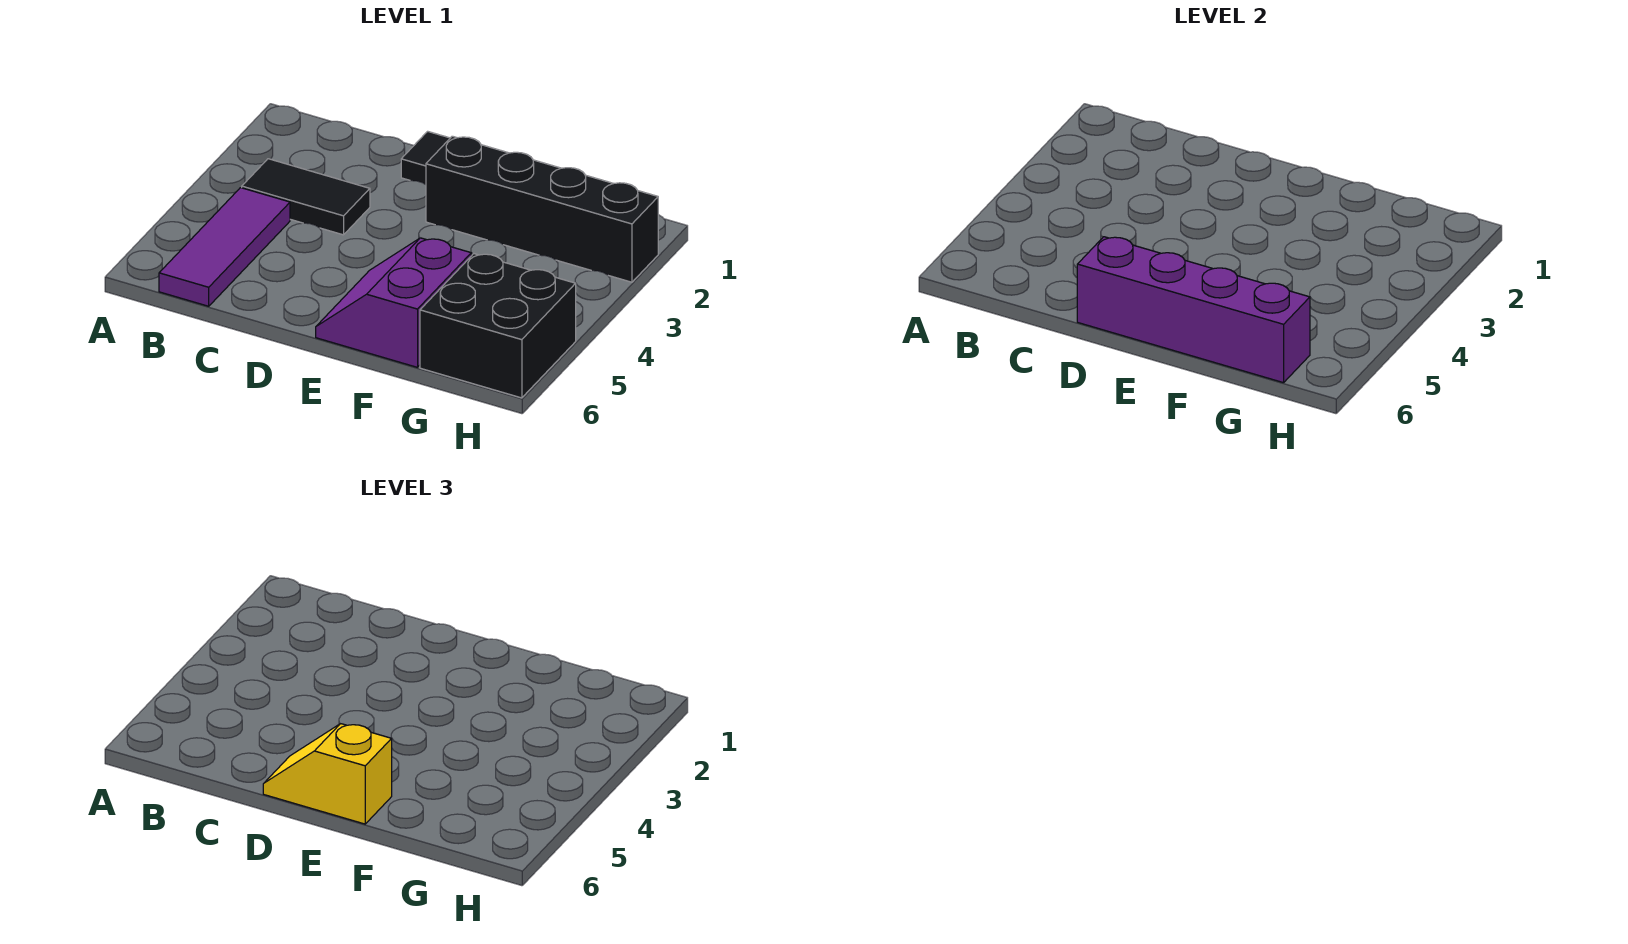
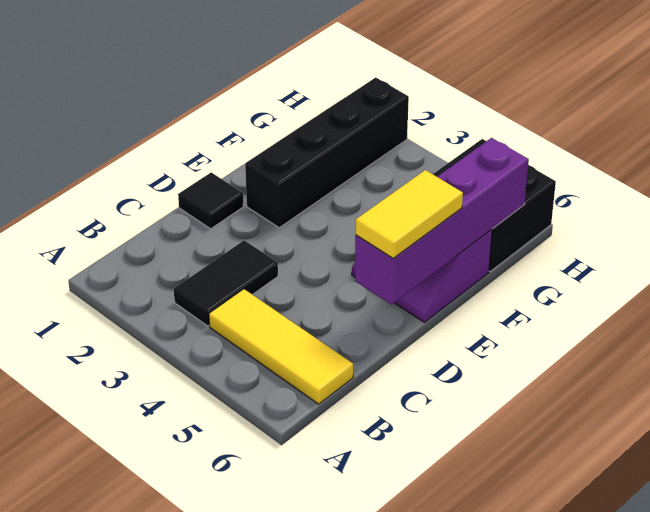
purple 1x3 tile [159,188,290,306] -> yellow 1x3 tile [209,289,353,404]
yellow 1x2 slope [263,724,392,824] -> yellow 1x2 tile [356,170,463,258]

